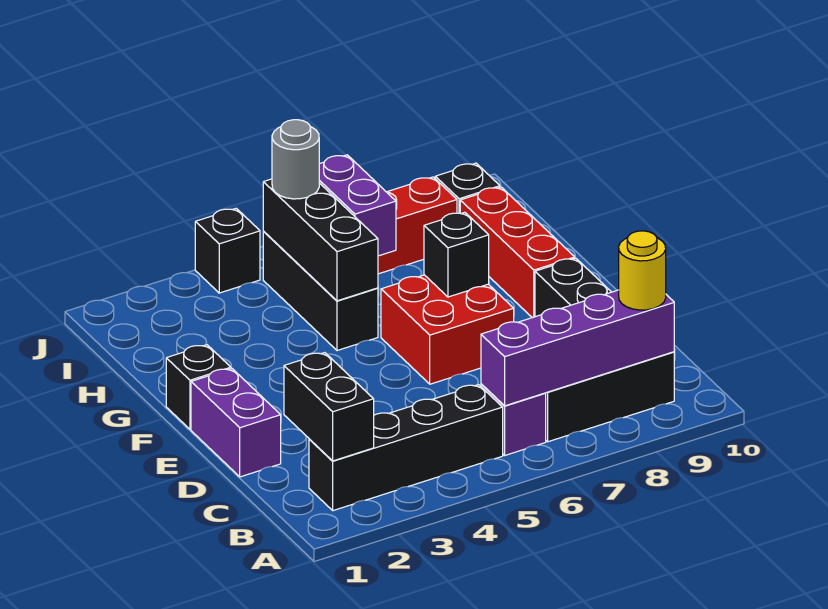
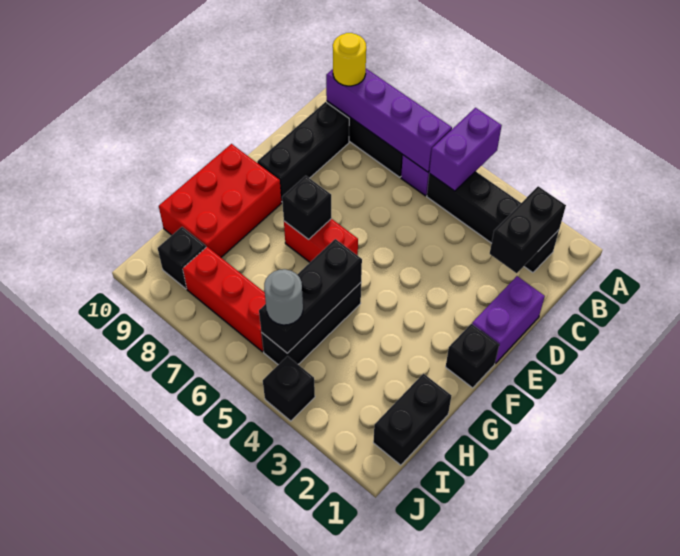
red 2x2 brick [381,275,514,384] -> red 1x2 brick [284,219,358,262]
red 1x3 brick [460,187,575,318] -> red 2x3 brick [159,144,282,257]
none -> black 1x2 brick [373,374,452,465]
purple 1x2 brick [319,155,396,256] -> purple 1x2 brick moved to [429,108,502,191]

